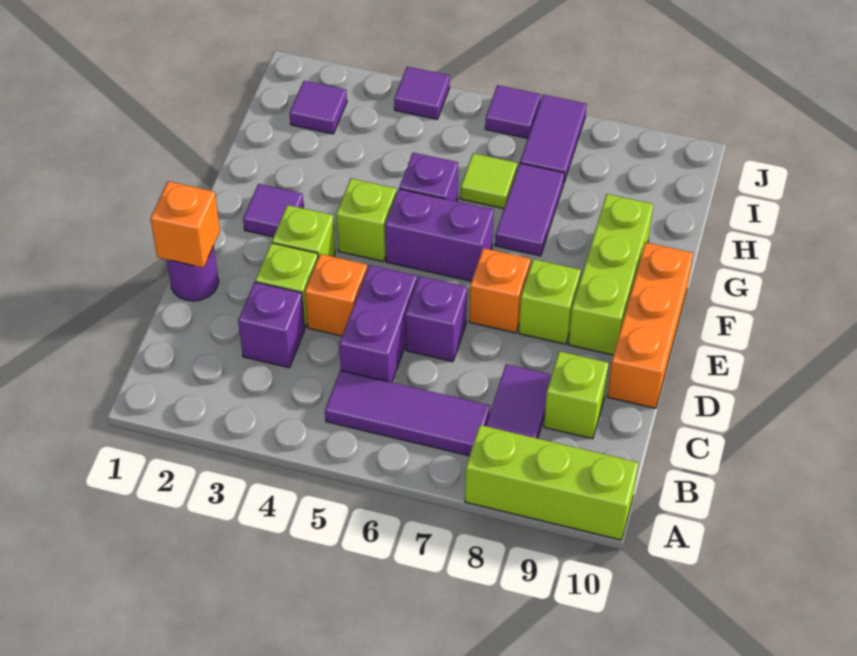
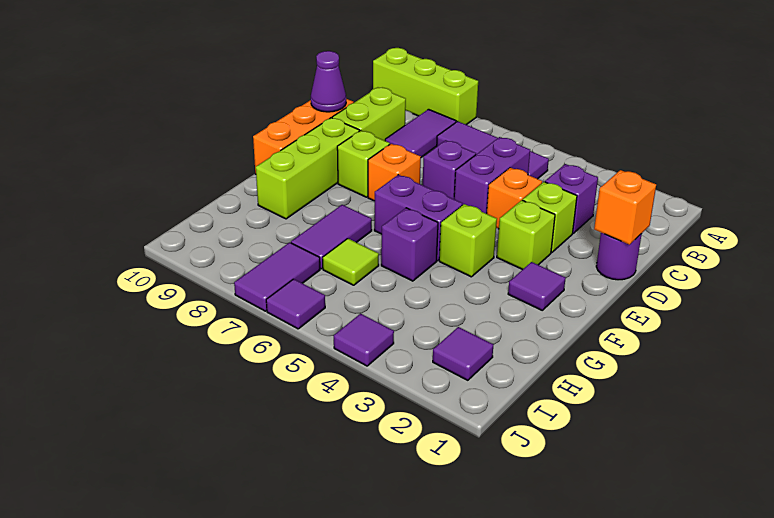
lime 1x1 brick [544,351,609,439] -> lime 1x2 brick [332,87,406,141]
none -> purple 1x1 cone [311,51,346,112]

